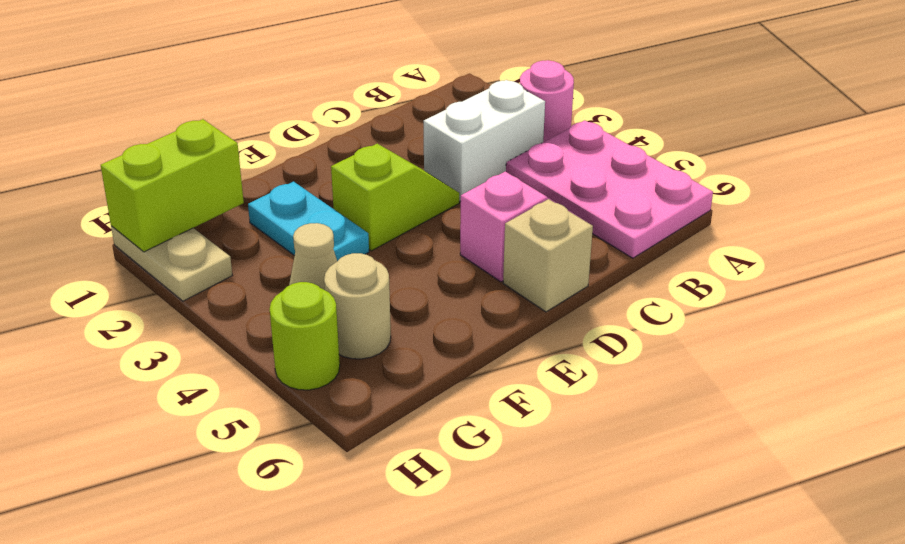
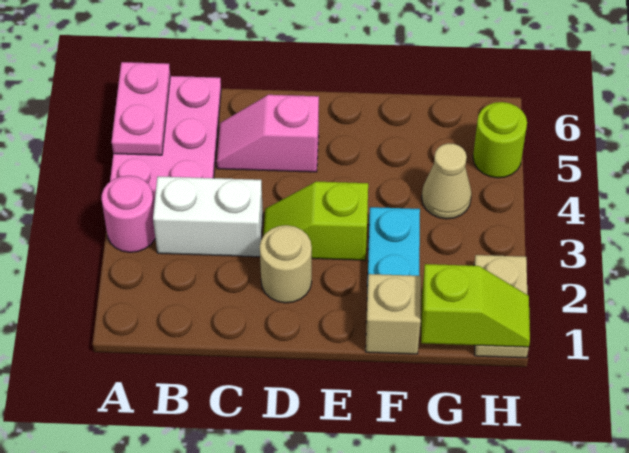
none -> pink 1x2 plate [112,62,170,155]
tan 1x1 brick [503,199,593,312] -> tan 1x1 brick moved to [366,274,421,354]
lime 1x2 brick [101,119,244,252] -> lime 1x2 slope [421,264,530,347]
tan 1x1 round brick [324,253,391,359] -> tan 1x1 round brick moved to [260,225,312,303]

